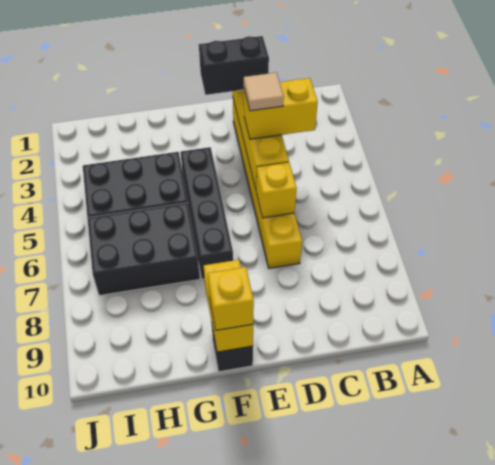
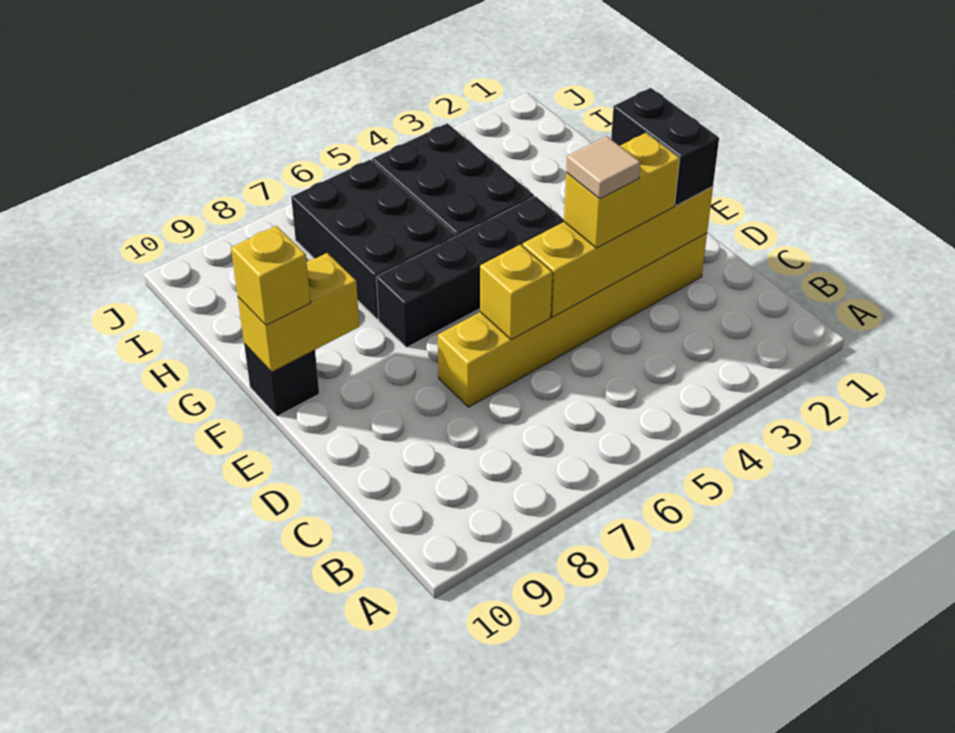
yellow 1x2 brick [244,78,318,139] -> yellow 1x2 brick turned to [564,133,680,248]

